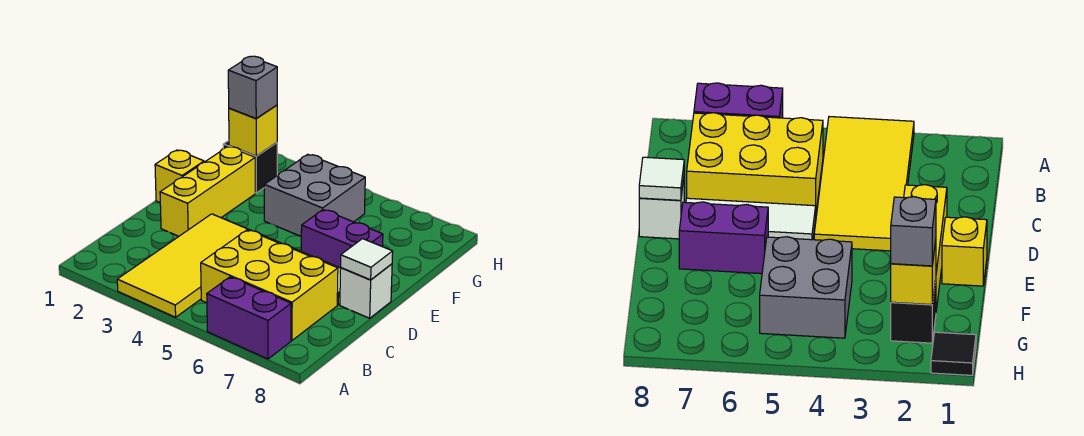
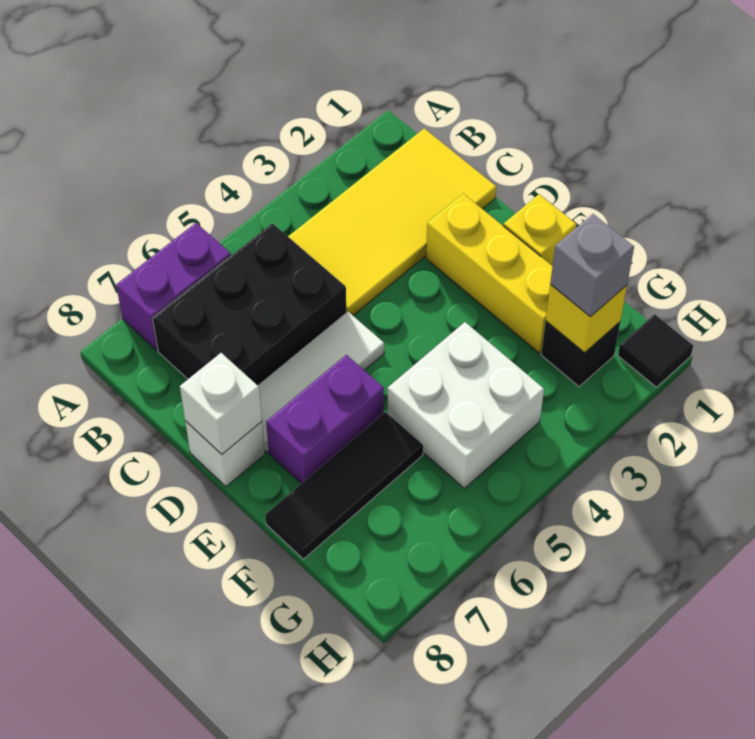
yellow 2x4 tile [117,214,269,317] -> yellow 2x4 tile turned to [288,128,496,315]
yellow 2x3 brick [201,230,338,341] -> black 2x3 brick [153,223,346,385]
white 1x1 tile [341,239,393,280] -> white 1x1 brick [180,353,262,454]
grey 2x2 brick [264,154,365,236] -> white 2x2 brick [387,322,544,489]
none -> black 1x3 tile [265,412,423,559]

